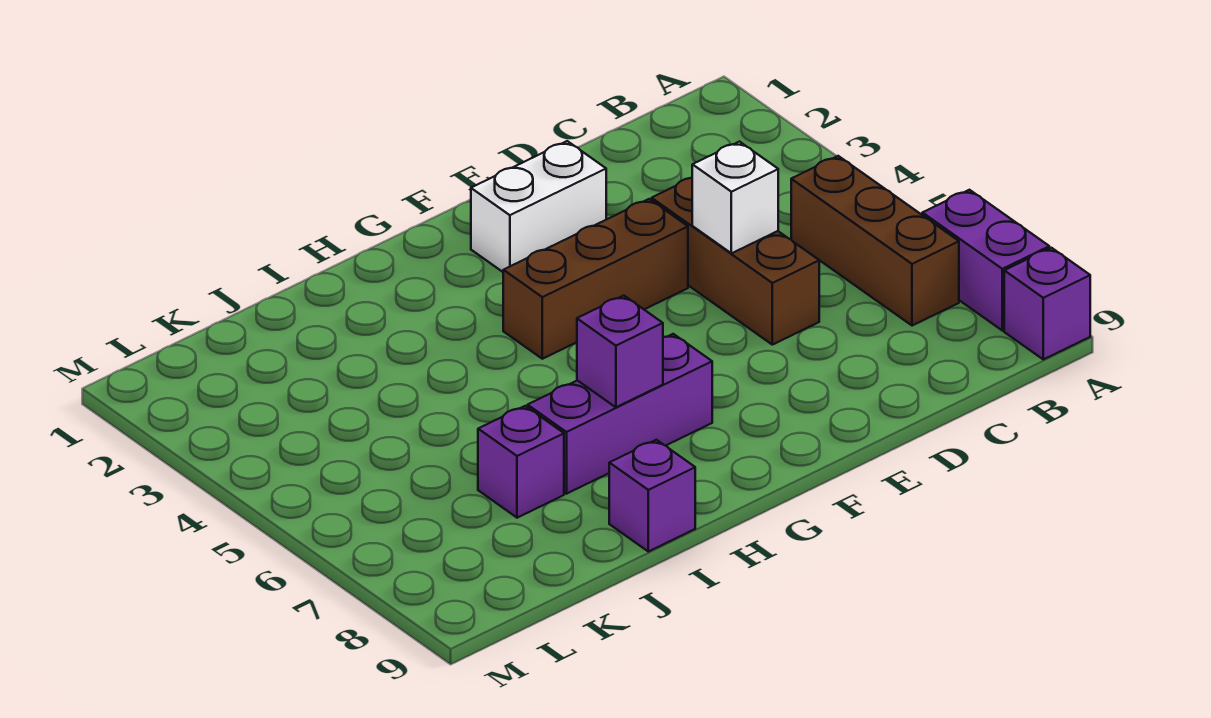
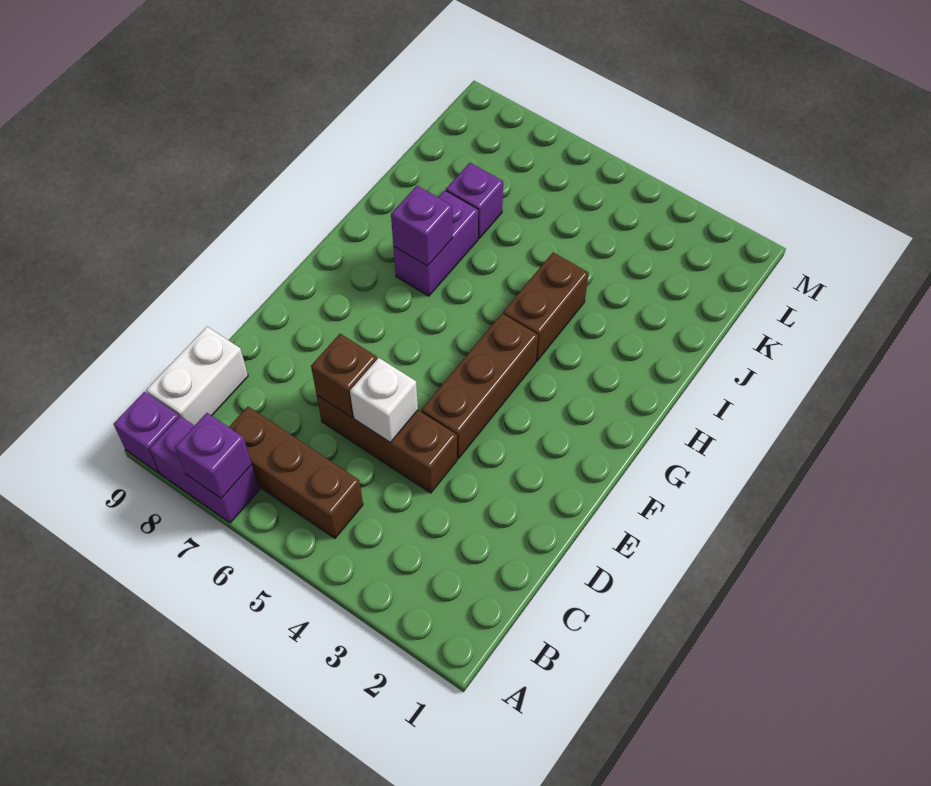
none -> brown 1x1 brick [311,334,377,417]
white 1x2 brick [471,141,606,272] -> white 1x2 brick moved to [146,327,248,426]
purple 1x3 brick [528,334,712,494] -> purple 1x2 brick [393,190,478,296]
none -> brown 1x2 brick [503,252,589,361]
purple 1x1 brick [609,440,695,552] -> purple 1x1 brick moved to [175,413,252,499]

